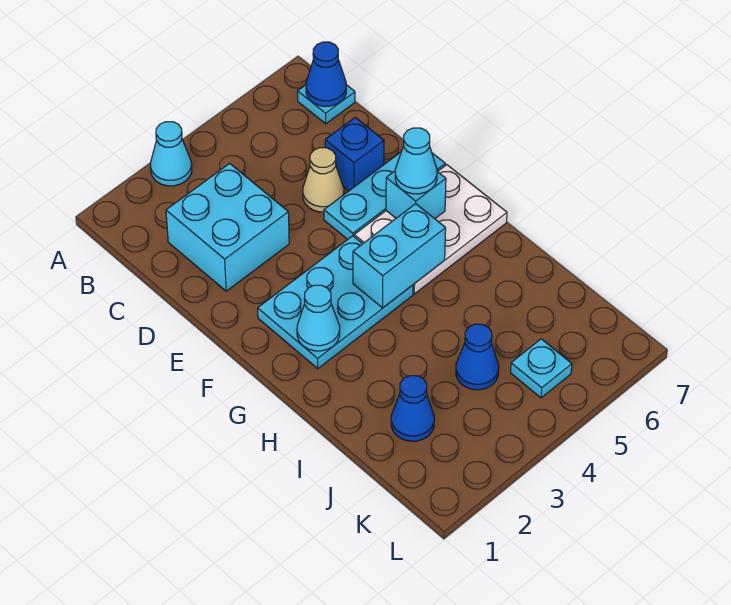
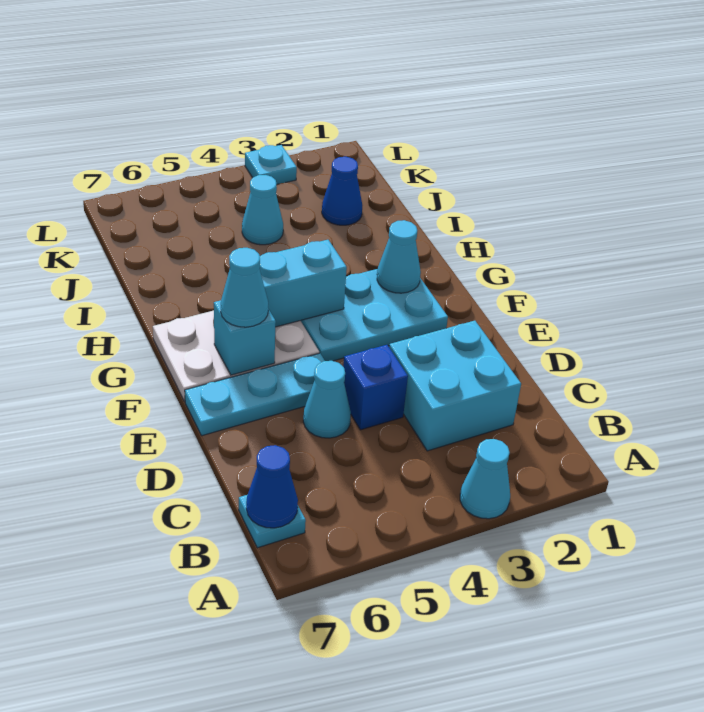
tan 1x1 cone [303,148,344,212] -> cyan 1x1 cone [303,361,351,438]
blue 1x1 brick [325,117,384,191] -> blue 1x1 brick moved to [343,345,408,430]
blue 1x1 cone [456,324,499,390] -> cyan 1x1 cone [242,175,283,245]
cyan 1x1 plate [510,339,572,398] -> cyan 1x1 plate moved to [245,145,297,184]

